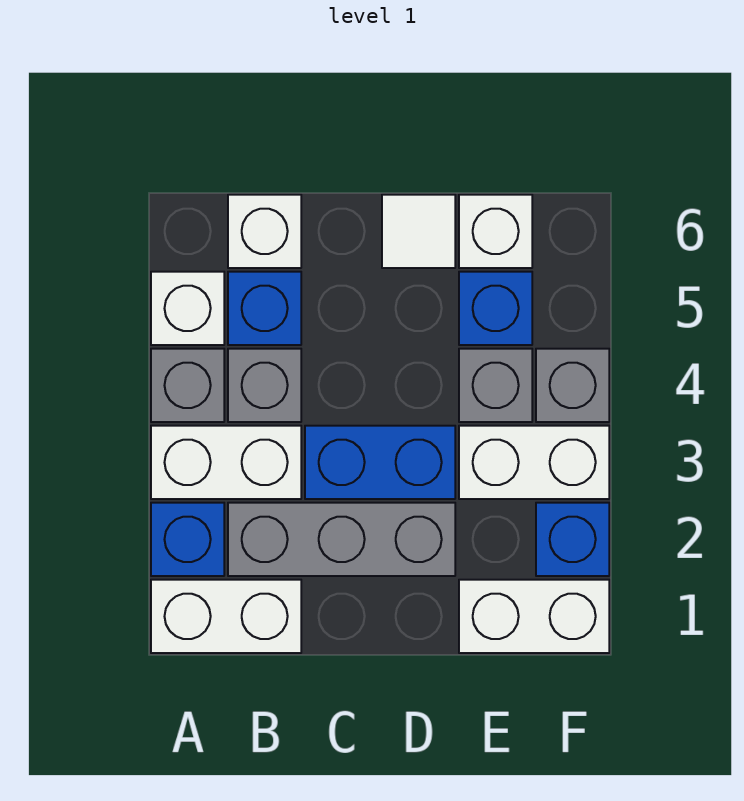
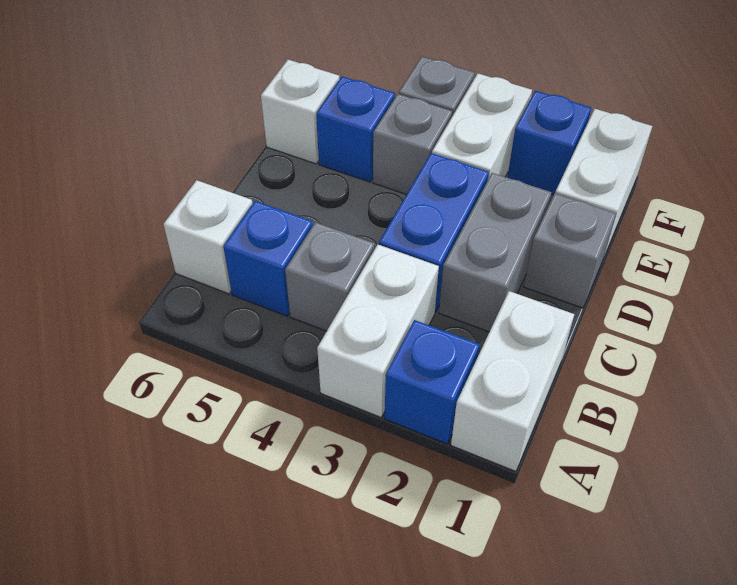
grey 1x1 brick [151,349,224,422] -> grey 1x1 brick moved to [524,193,616,308]
white 1x1 brick [151,272,224,345] -> none
grey 1x3 brick [228,503,455,576] -> grey 1x2 brick [439,173,551,332]
white 1x1 tile [382,195,455,268] -> none

